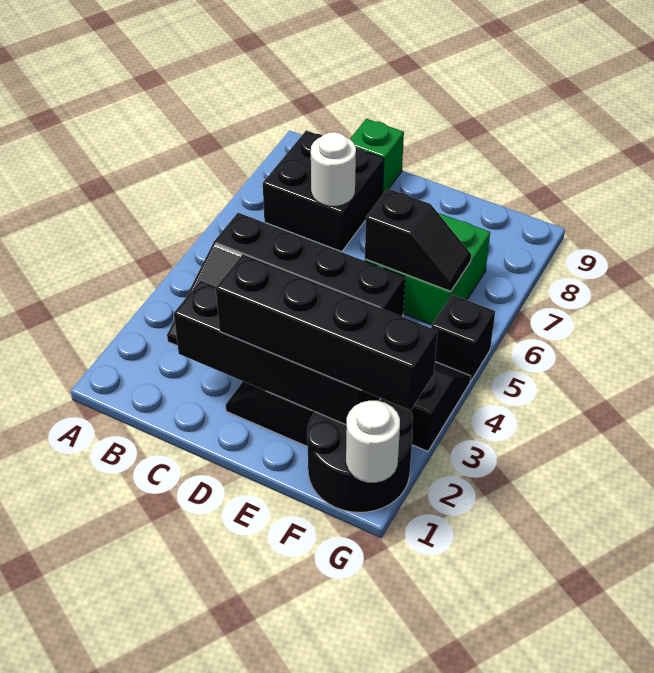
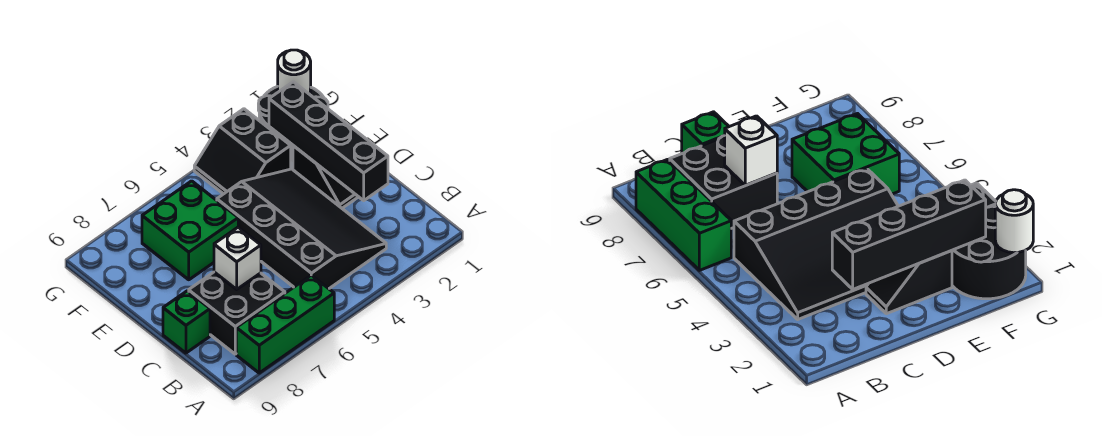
none -> green 1x3 brick [236,275,334,373]
white 1x1 round brick [311,132,356,206] -> white 1x1 brick [214,227,261,289]
black 1x4 brick [216,254,438,410] -> none
black 1x2 slope [365,188,471,291] -> none
black 1x1 brick [431,295,495,381] -> none

